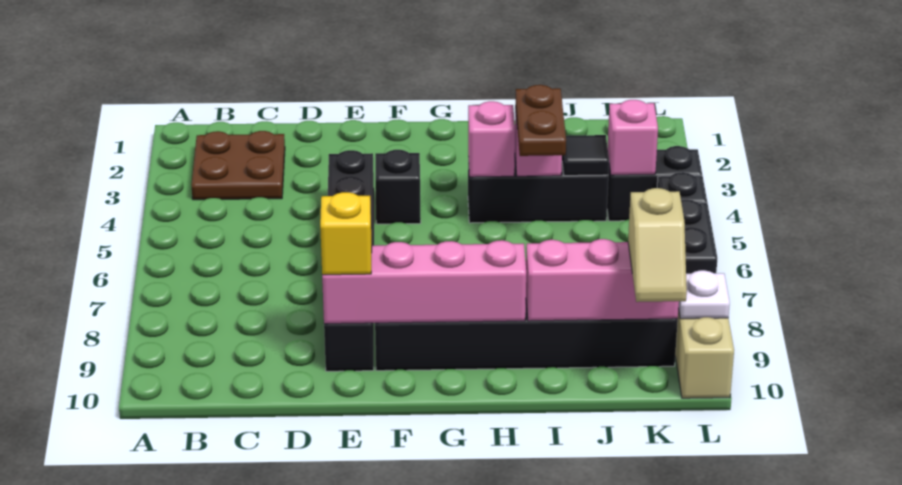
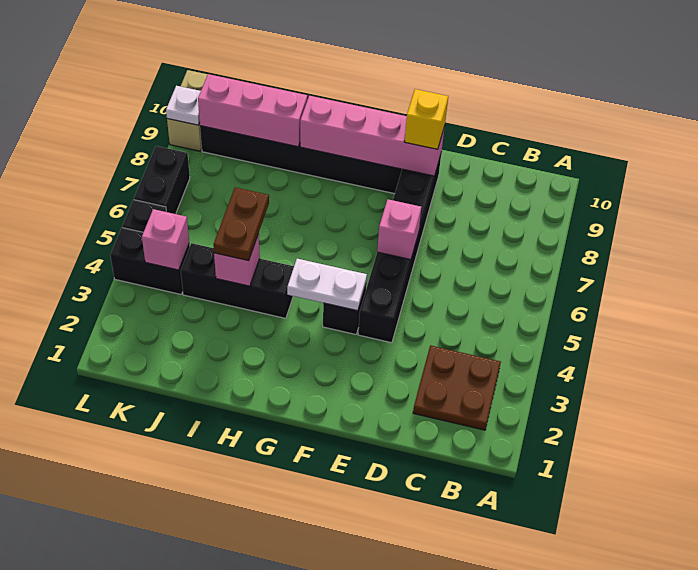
none -> white 1x2 plate [287,259,367,311]
pink 1x1 brick [468,101,515,177] -> pink 1x1 brick moved to [377,199,421,260]
black 1x1 tile [562,135,609,176] -> none
tan 1x2 slope [628,188,687,302] -> none

